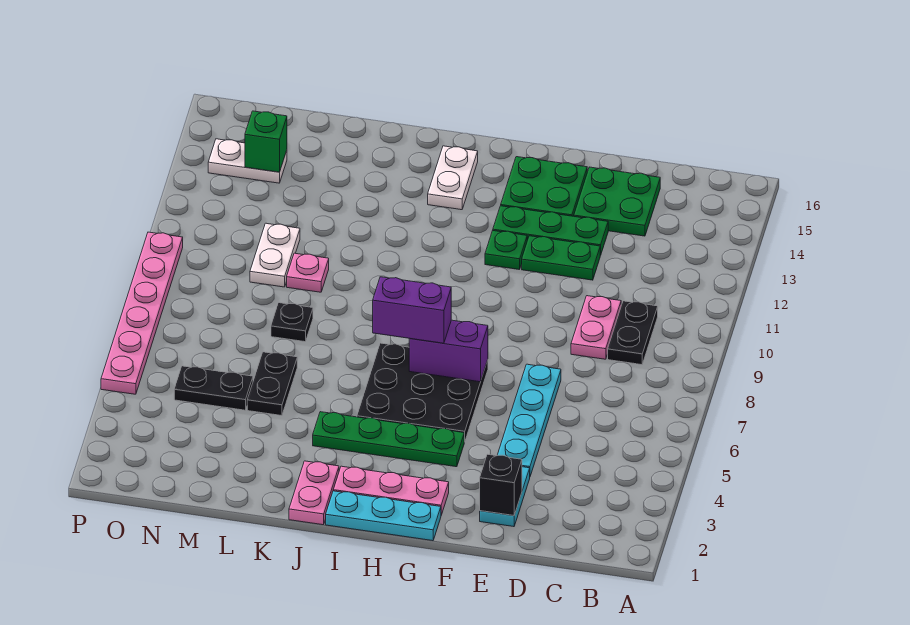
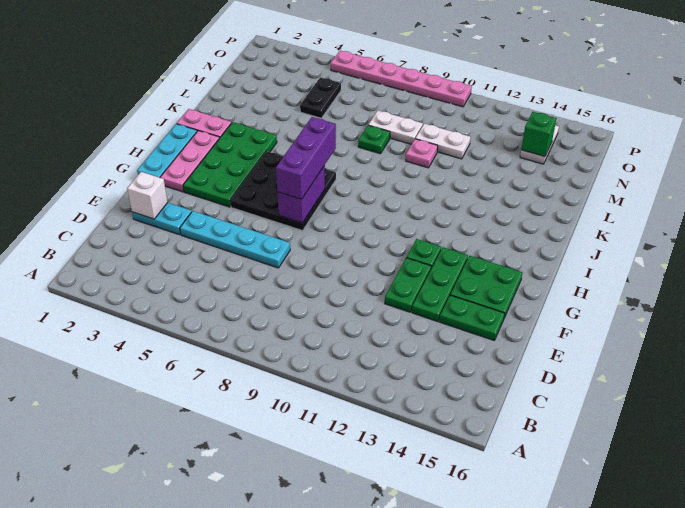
black 1x2 plate [608,301,658,365] -> none
pink 1x2 plate [571,296,621,359] -> none
green 2x2 plate [574,167,660,236] -> green 1x2 plate [440,295,505,340]
black 1x1 brick [480,454,522,516] -> white 1x1 brick [127,172,168,219]
green 1x4 plate [313,412,464,467] -> green 2x4 plate [183,122,277,207]
purple 1x2 brick [373,277,451,343] -> purple 1x3 brick [276,117,336,199]
white 1x2 plate [428,146,478,210] -> white 1x2 plate moved to [369,111,423,144]
black 1x2 plate [247,352,297,416] -> none
black 1x1 plate [271,303,313,342] -> green 1x1 plate [358,125,390,154]

